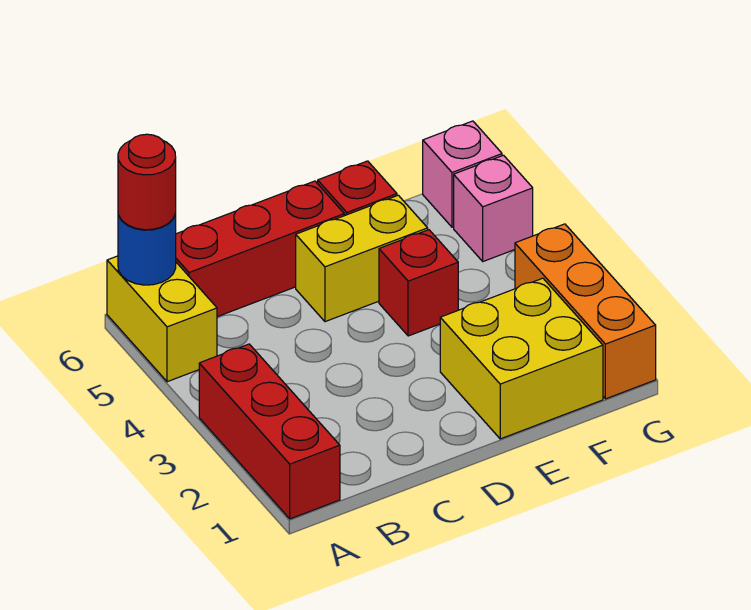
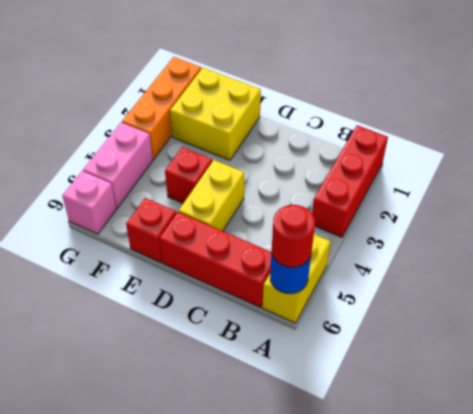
yellow 1x2 brick [296,195,428,322] -> yellow 1x2 brick turned to [179,160,244,231]
pink 1x1 brick [454,155,533,261] -> pink 1x2 brick [83,122,153,208]

